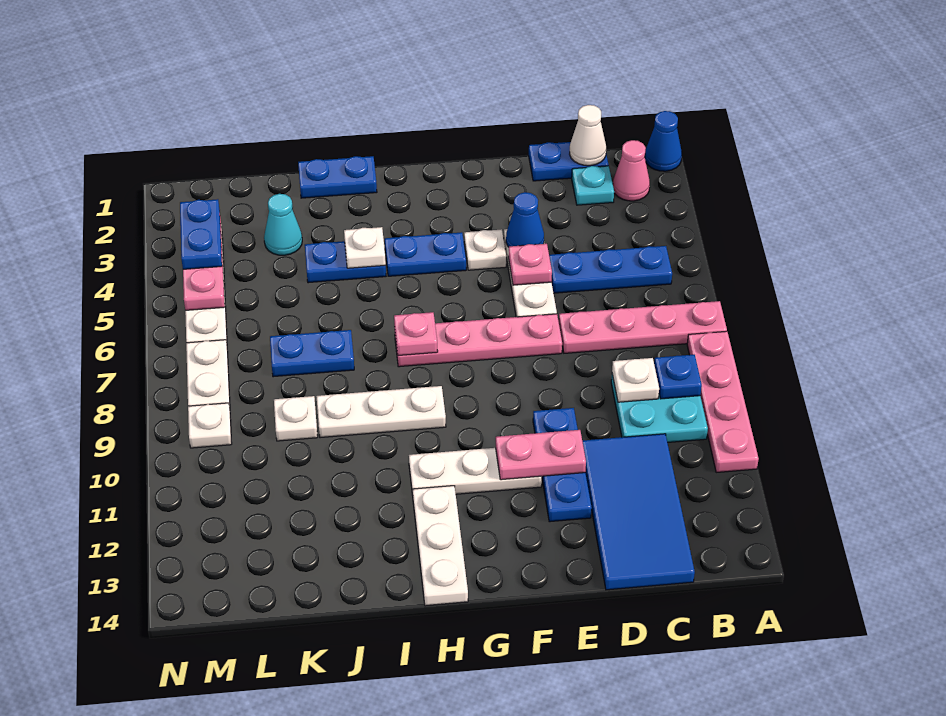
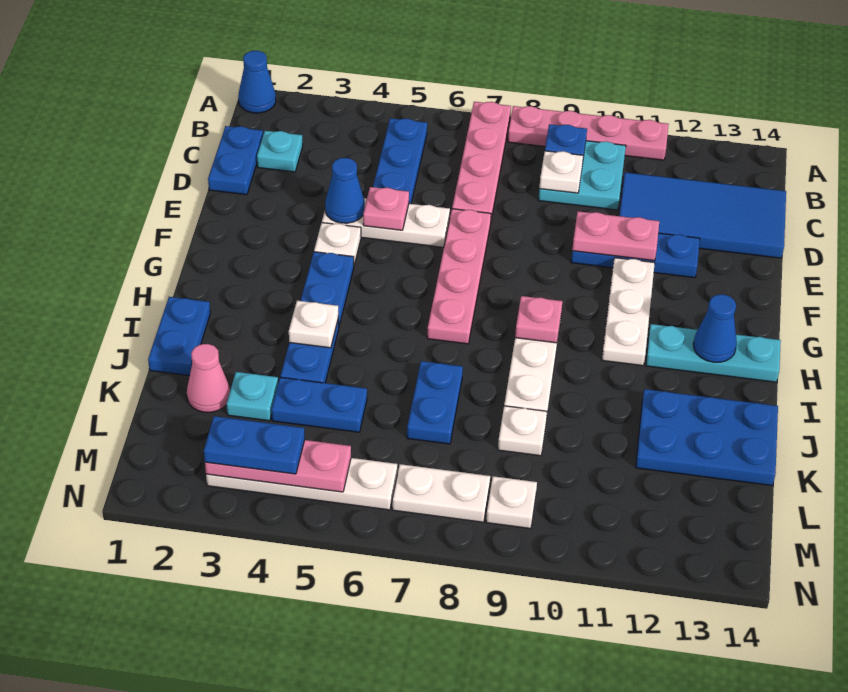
pink 1x1 cone [613,140,650,201] -> pink 1x1 cone moved to [187,344,230,412]
white 1x1 cone [570,105,606,166] -> none
pink 1x2 plate [496,430,586,480] -> pink 1x2 plate turned to [572,211,659,261]
pink 1x1 plate [394,312,438,356] -> pink 1x1 plate moved to [515,296,562,343]
white 1x3 plate [413,486,468,606] -> cyan 1x3 plate [646,324,781,382]
none -> blue 1x1 cone [693,294,737,362]
none -> blue 2x3 plate [636,389,778,486]
cyan 1x1 cone [264,194,302,255] -> cyan 1x1 plate [226,372,278,421]
none -> blue 1x2 plate [271,377,367,432]

